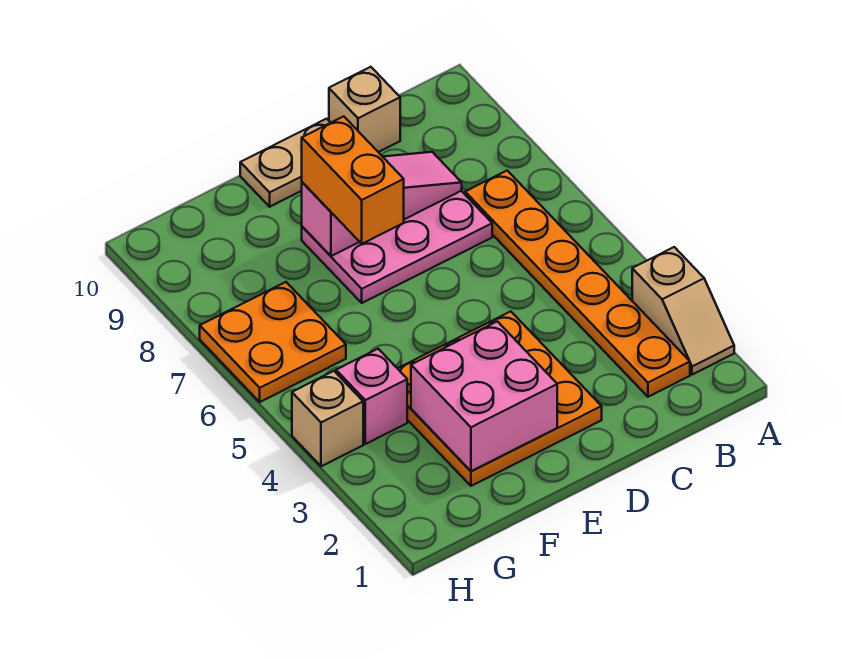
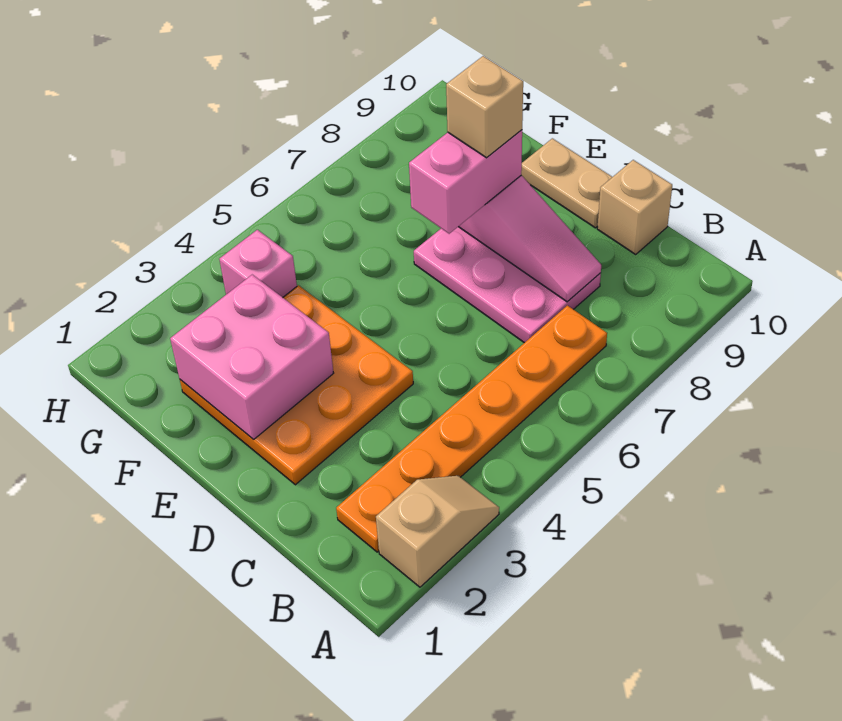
tan 1x2 slope [632,247,734,375] -> tan 1x2 slope turned to [376,476,499,587]
orange 1x2 brick [302,116,404,244] -> pink 1x2 brick [409,130,522,234]
orange 2x2 plate [200,282,346,402] -> none
tan 1x1 brick [292,371,363,466] -> tan 1x1 brick moved to [446,56,523,158]

